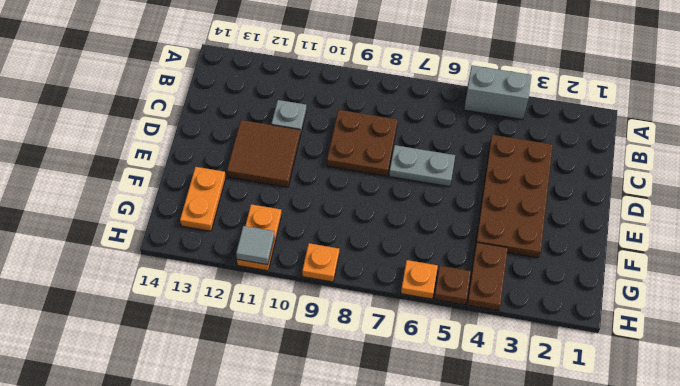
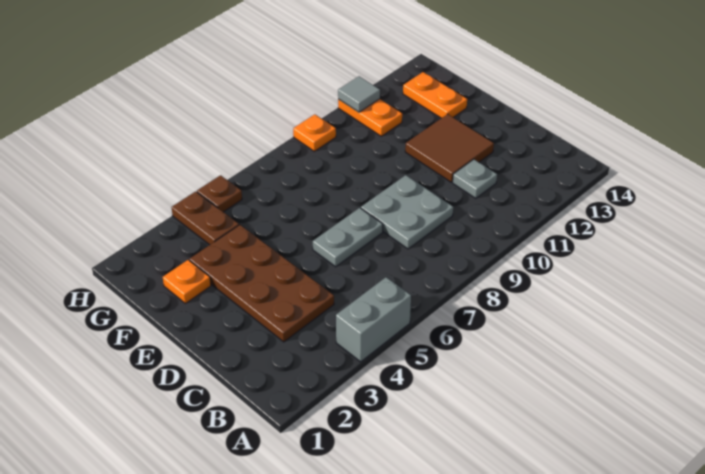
brown 2x2 plate [327,110,398,176] -> grey 2x2 plate [361,175,453,249]
orange 1x1 plate [401,260,438,299] -> orange 1x1 plate moved to [163,260,211,303]

